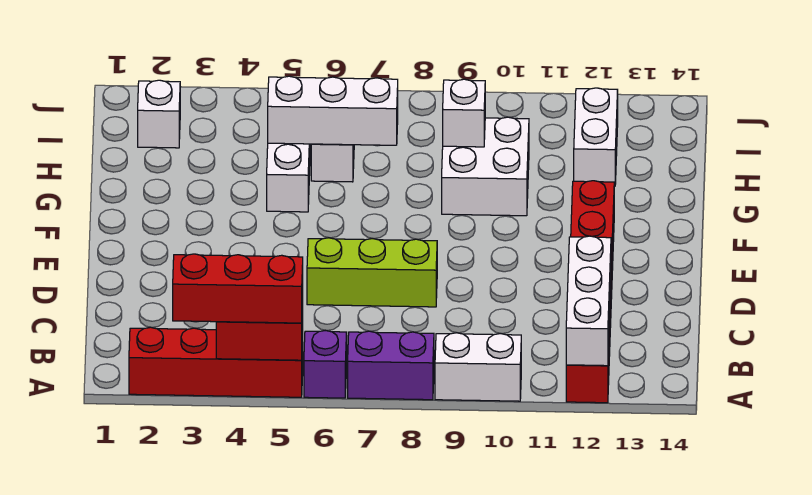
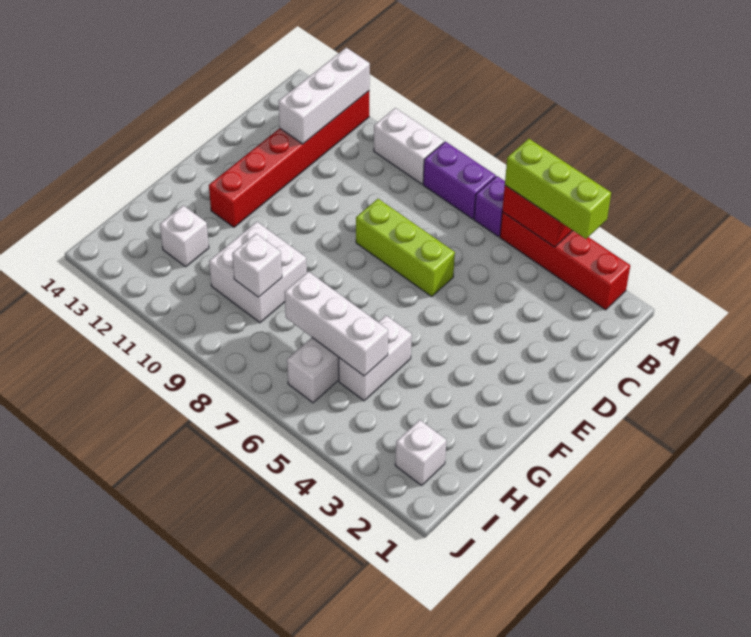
red 1x3 brick [173,254,303,323] -> lime 1x3 brick [505,139,611,239]
white 1x2 brick [574,88,618,186] -> white 1x1 brick [160,205,209,267]

